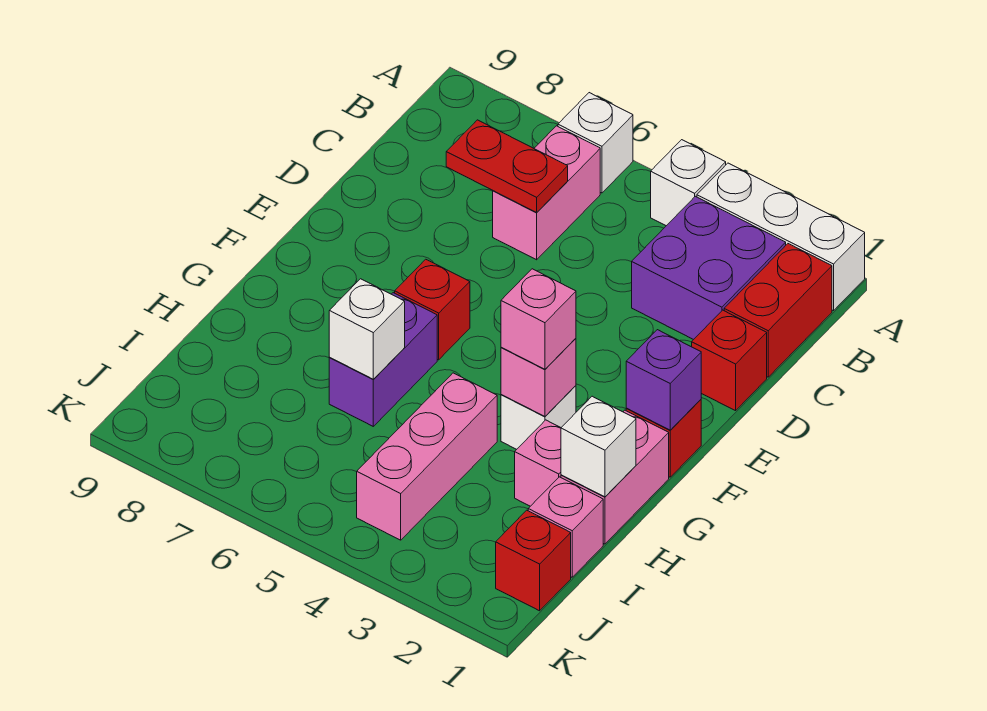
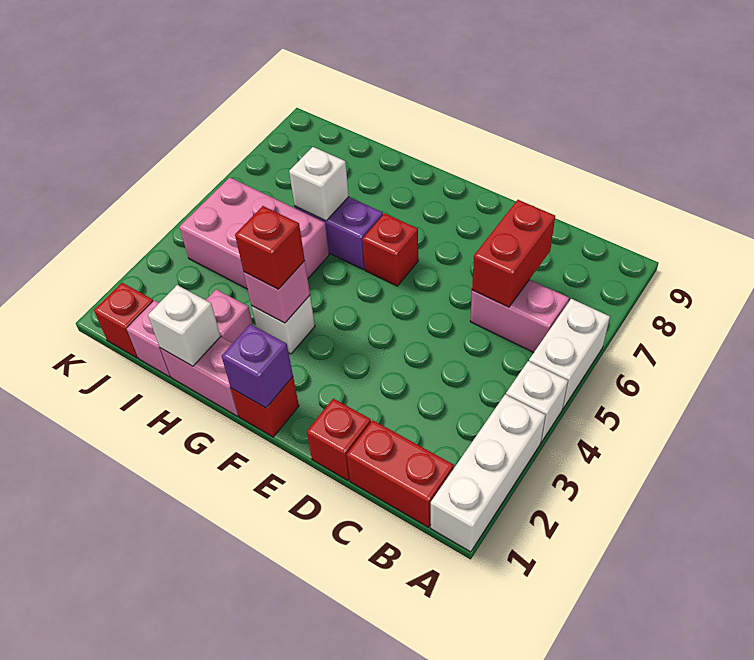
white 1x1 brick [558,93,633,193] -> white 1x2 brick [529,299,610,408]
purple 2x2 brick [632,196,786,340] -> none
red 1x2 plate [446,120,568,212] -> red 1x2 brick [472,200,555,307]
pink 1x1 brick [501,269,576,369] -> red 1x1 brick [235,206,305,289]
pink 1x3 brick [357,373,497,540] -> pink 2x3 brick [179,177,329,289]

